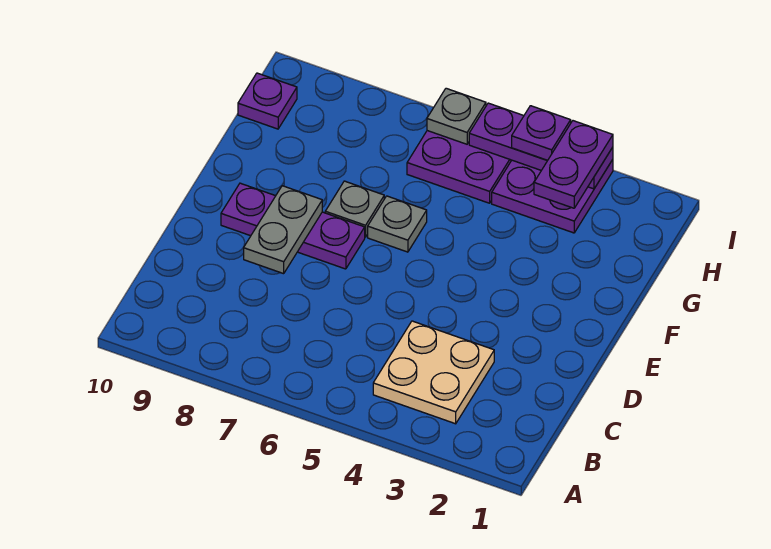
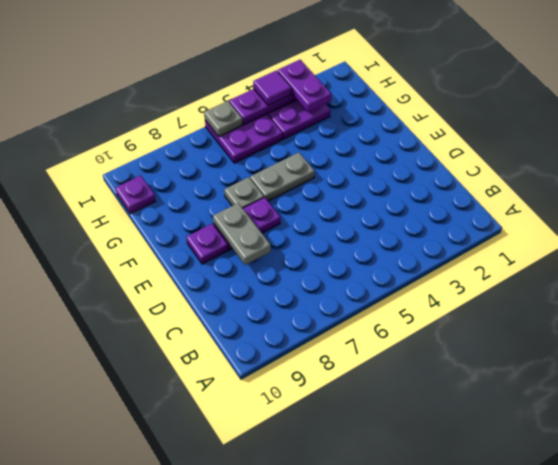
tan 2x2 plate [373,321,494,424] -> none
grey 1x1 plate [368,196,427,252] -> grey 1x2 plate [250,152,315,201]
purple 1x1 plate [512,106,571,160] -> purple 1x1 tile [253,70,291,105]

